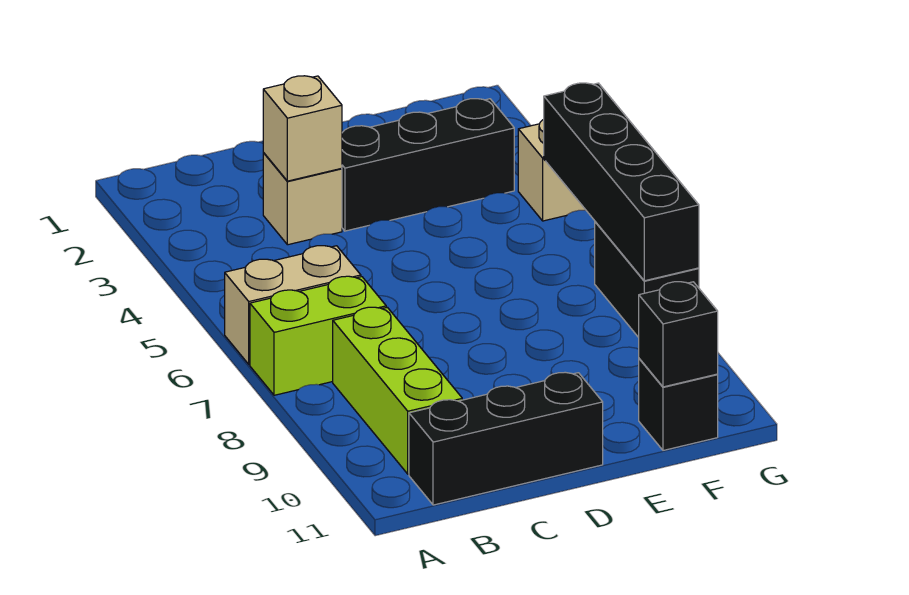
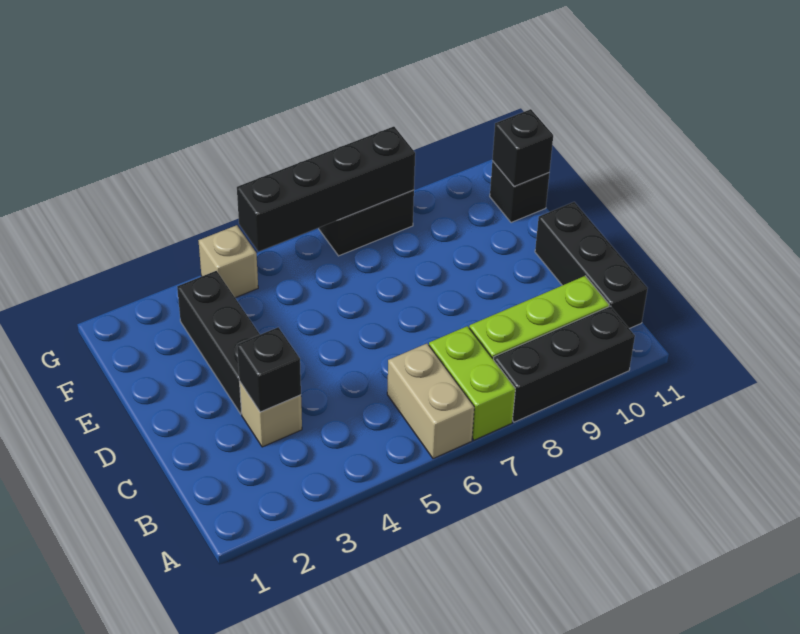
none -> black 1x3 brick [494,306,635,422]
tan 1x1 brick [263,76,342,181] -> black 1x1 brick [237,327,301,412]

